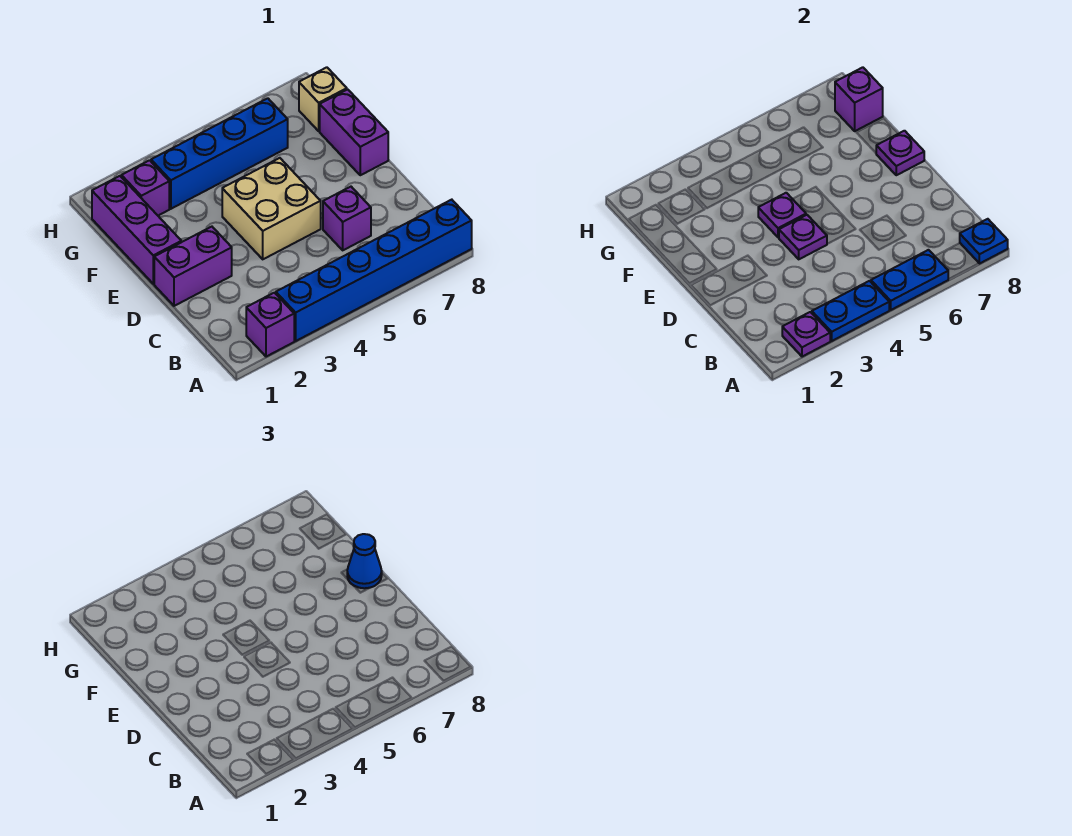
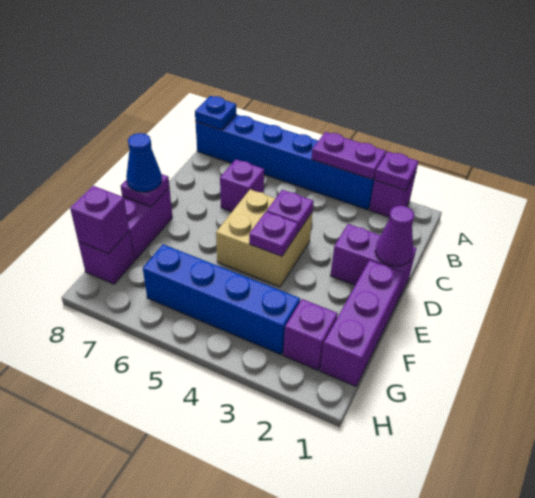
blue 1x2 plate [812,281,889,341] -> purple 1x2 plate [312,132,386,179]
blue 1x2 plate [871,250,948,310] -> none
none -> purple 1x1 cone [375,206,414,266]
tan 1x1 brick [299,67,347,131] -> purple 1x1 brick [78,232,134,284]

